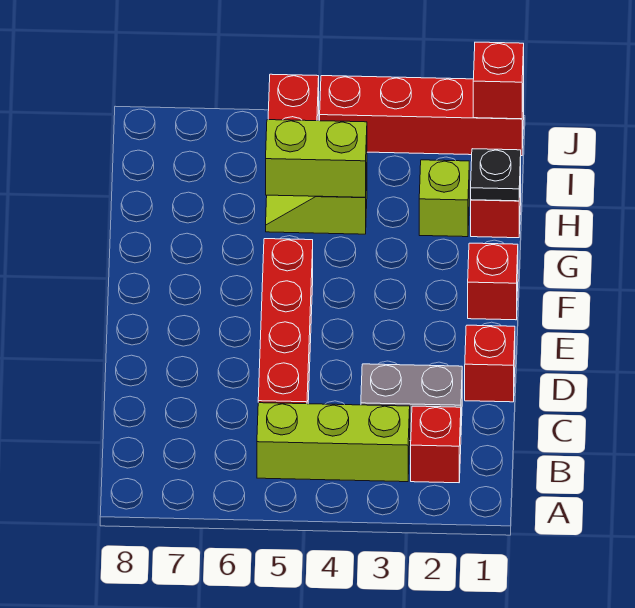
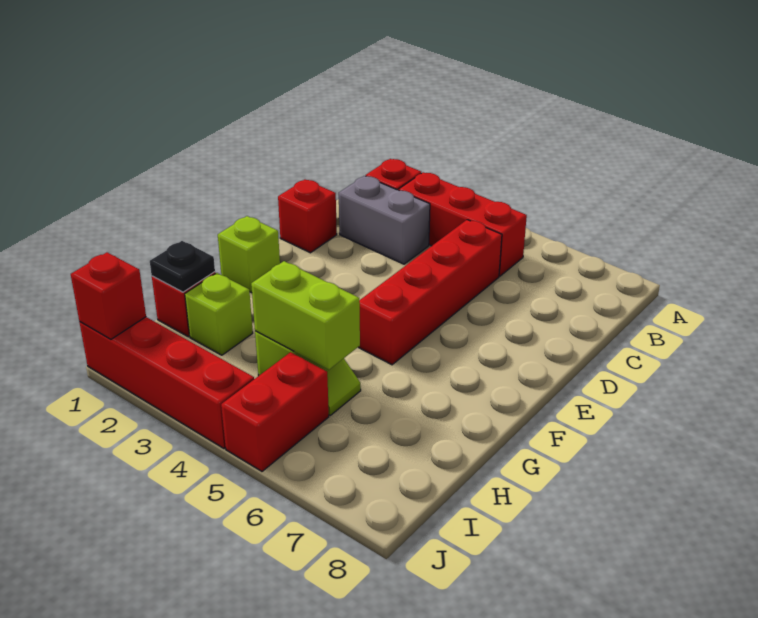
lime 1x3 brick [257,403,410,482] -> red 1x3 brick [399,172,527,276]
red 1x1 brick [468,243,518,320] -> lime 1x1 brick [218,216,280,293]

